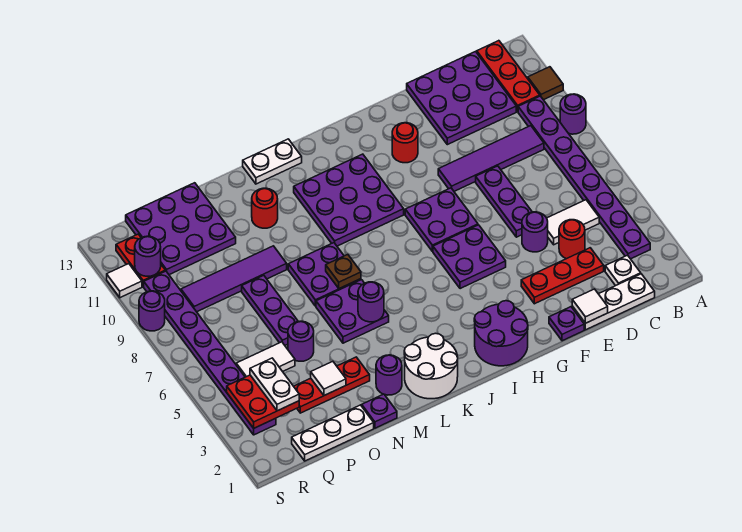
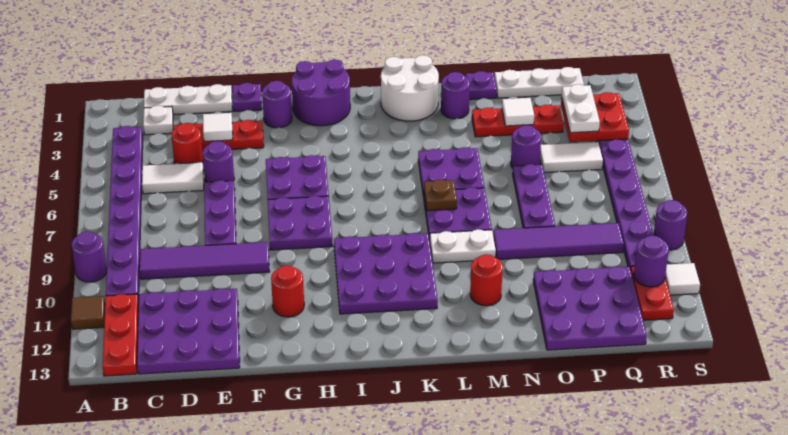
white 1x1 tile [572,289,608,323] -> white 1x1 tile moved to [203,113,233,141]
white 1x2 plate [243,139,302,184] -> white 1x2 plate moved to [429,229,496,263]
purple 1x1 round brick [358,282,384,322] -> purple 1x1 round brick moved to [262,81,292,128]

